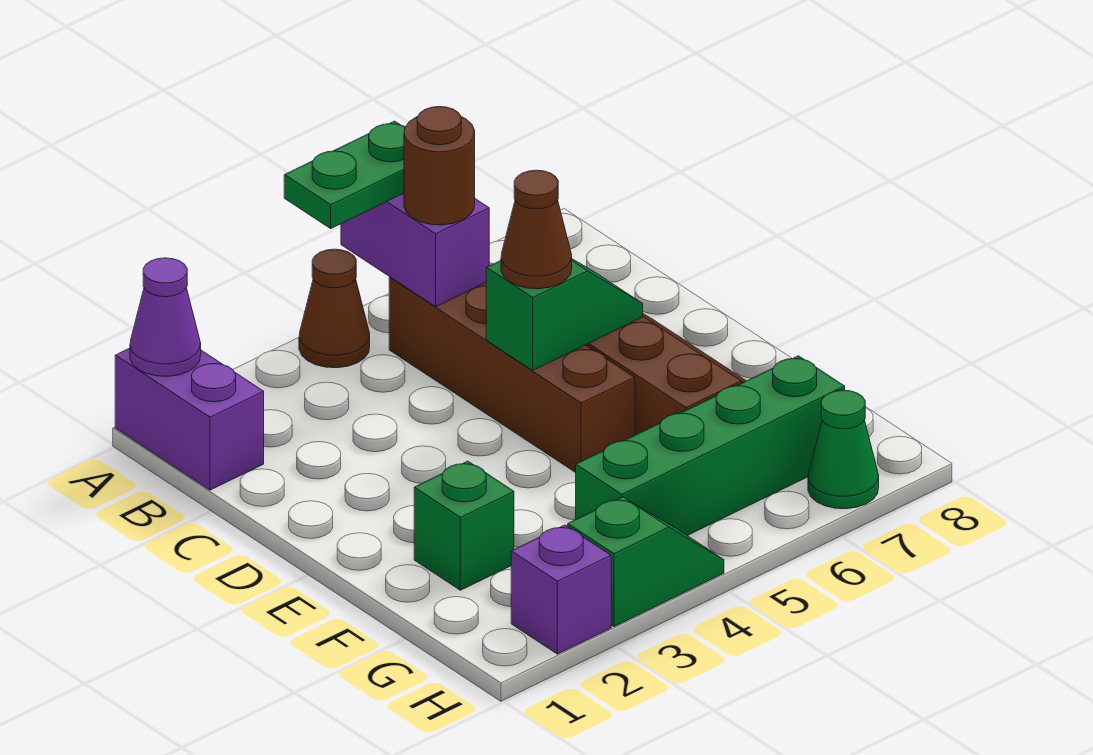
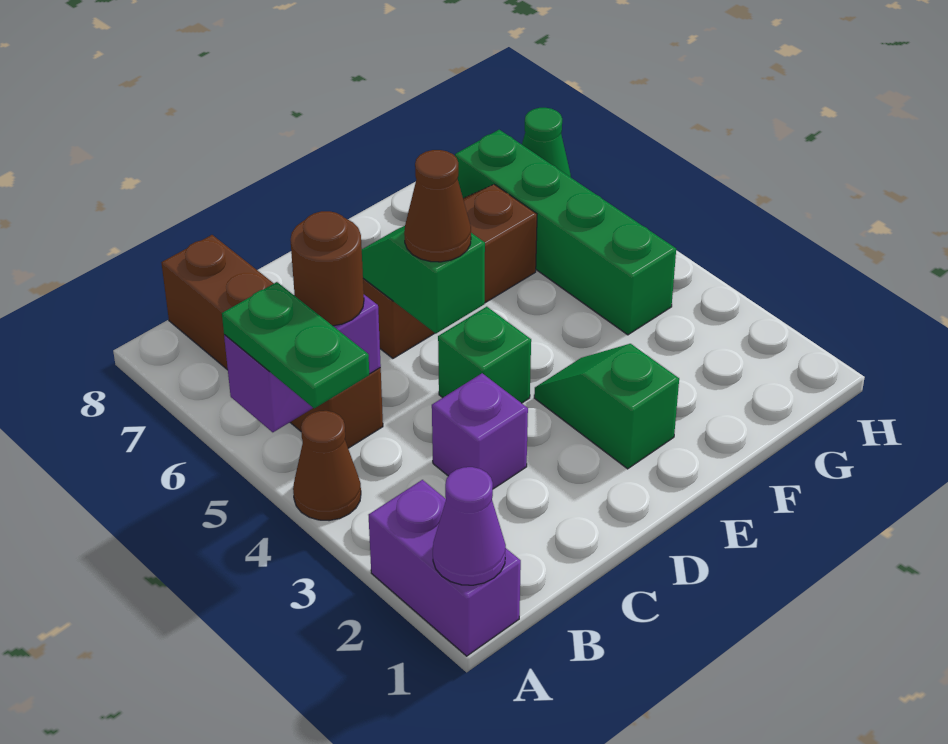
purple 1x2 brick [115,348,264,490] -> purple 1x2 brick turned to [369,480,521,656]
brown 1x4 brick [389,277,635,473] -> brown 1x4 brick turned to [161,235,383,448]
green 1x1 brick [414,461,514,590] -> green 1x1 brick moved to [438,307,531,403]
purple 1x1 brick [511,525,611,654] -> purple 1x1 brick moved to [432,373,528,489]
green 1x2 slope [568,497,724,627] -> green 1x2 slope moved to [534,344,679,469]

